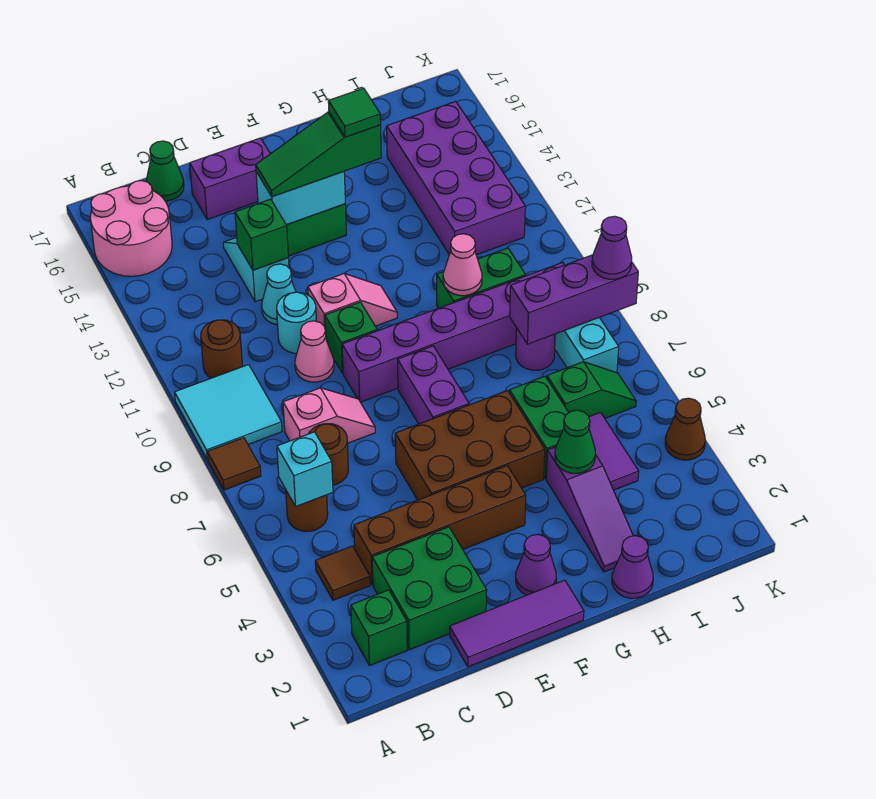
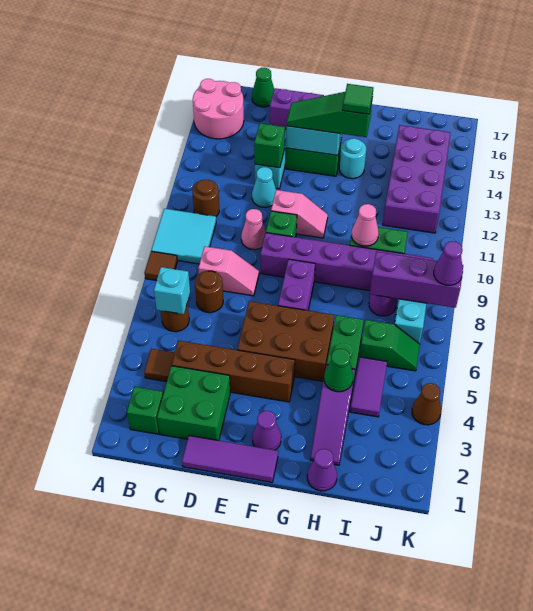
cyan 1x1 round brick [277,292,316,353] -> cyan 1x1 round brick moved to [339,138,366,179]

